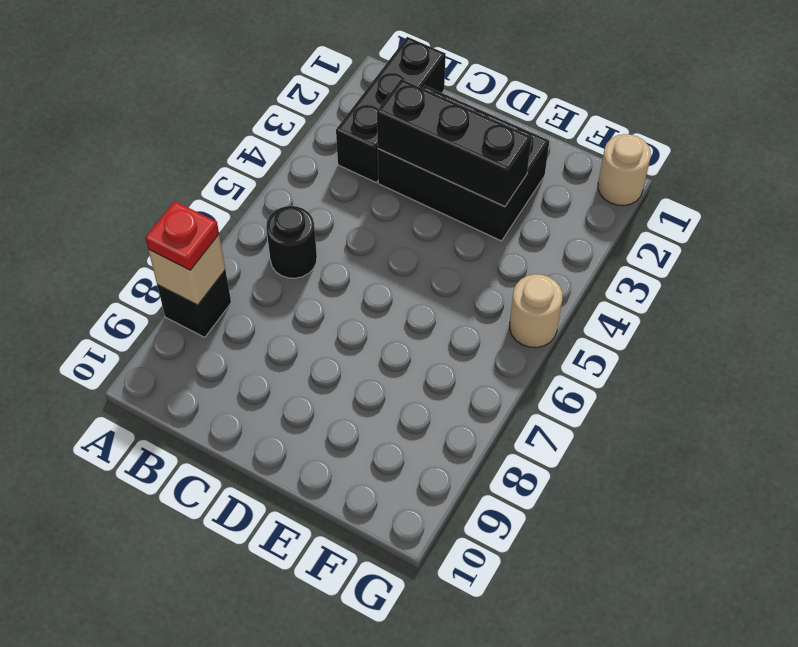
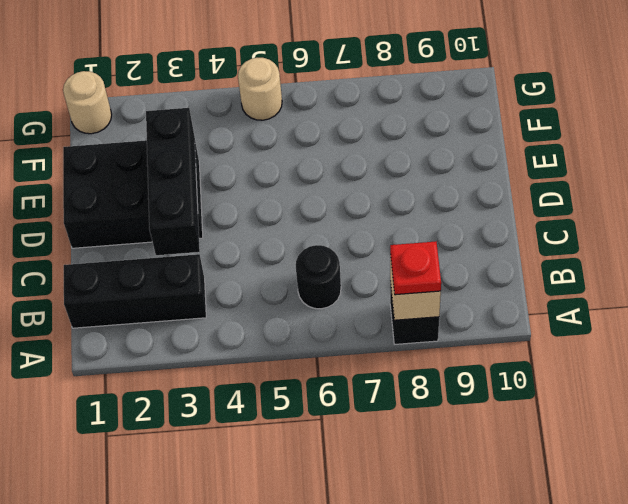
black 2x3 brick [378,86,550,241] -> black 2x3 brick turned to [63,140,203,248]

